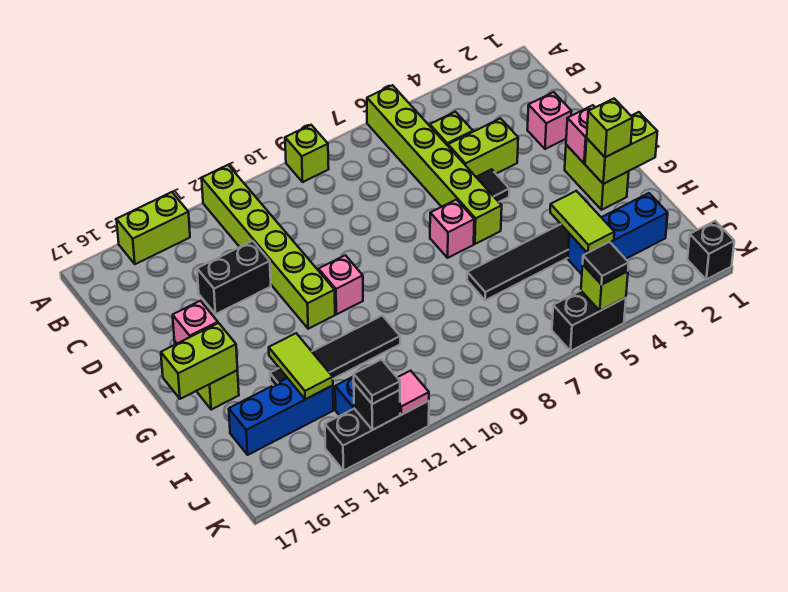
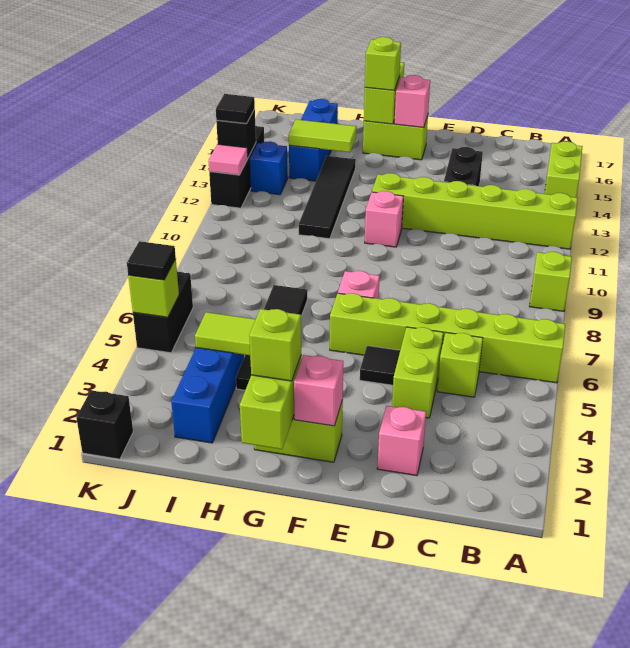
none -> lime 1x1 brick [365,37,401,91]

